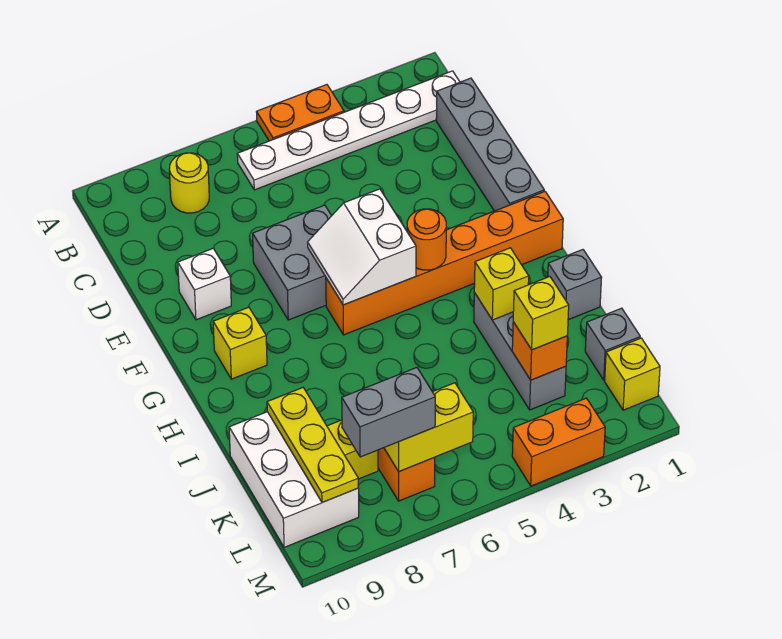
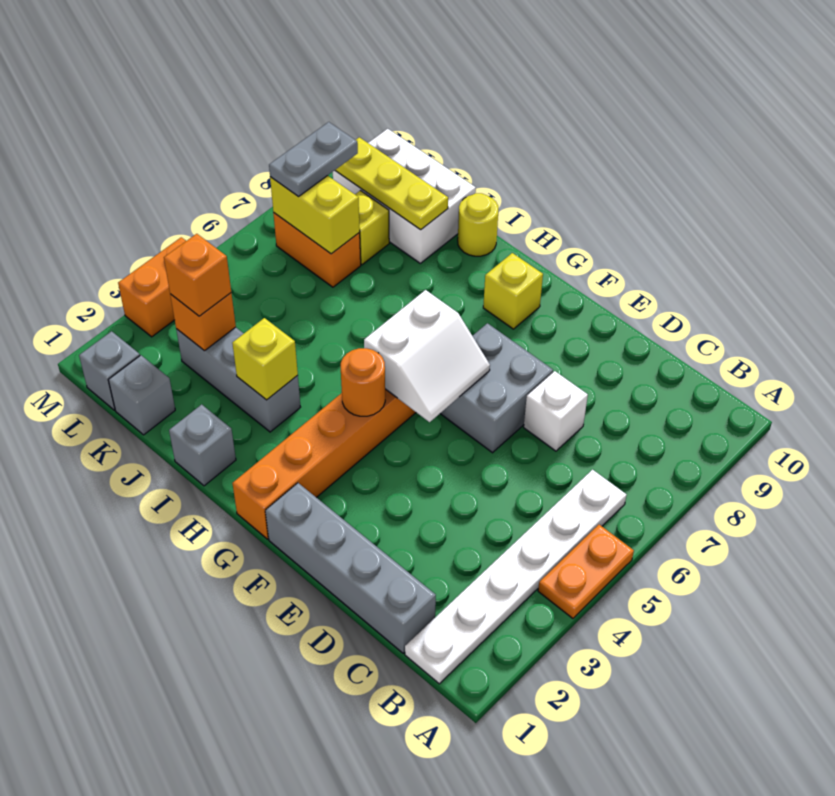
yellow 1x1 round brick [169,153,209,213] -> yellow 1x1 round brick moved to [458,193,498,256]
white 1x1 brick [178,248,231,320] -> white 1x1 brick moved to [524,371,588,451]
white 2x2 slope [308,189,416,305] -> white 2x2 slope turned to [364,290,490,422]
yellow 1x1 brick [513,277,569,350] -> orange 1x1 brick [164,234,231,316]
yellow 1x1 brick [605,338,660,410] -> grey 1x1 brick [79,331,140,410]
yellow 1x2 brick [384,383,473,471] -> yellow 1x2 brick turned to [270,176,360,254]
grey 1x2 brick [342,368,435,457] -> grey 1x2 plate [269,122,358,197]

